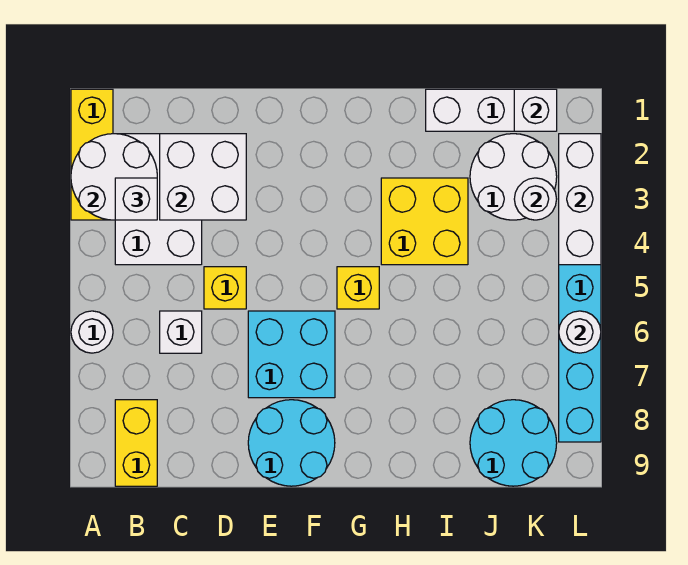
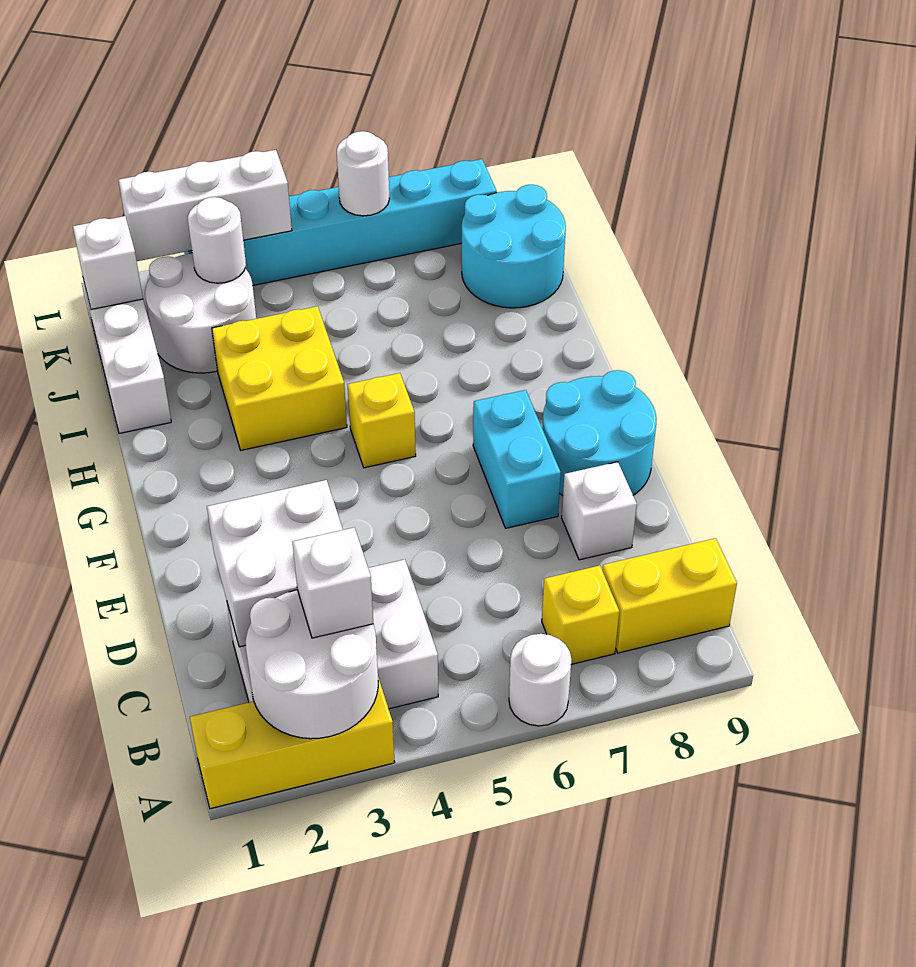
white 1x1 brick [160,311,202,353] -> white 1x1 brick moved to [562,462,637,560]
yellow 1x1 brick [204,267,246,309] -> yellow 1x1 brick moved to [542,565,619,664]
cyan 2x2 brick [248,311,335,398] -> cyan 1x2 brick [473,390,561,528]

